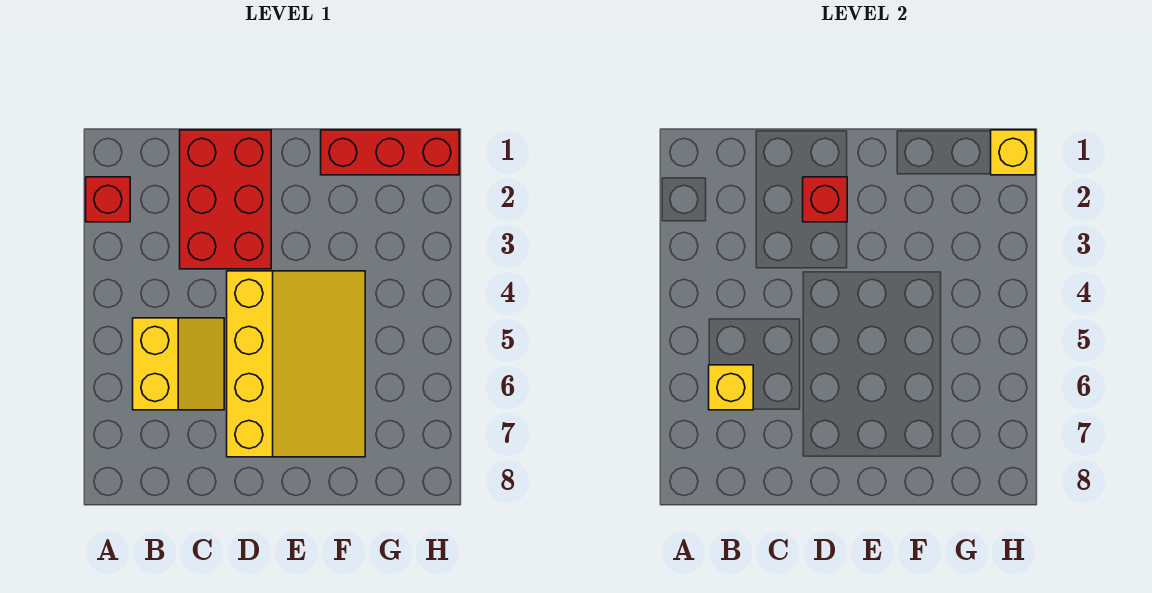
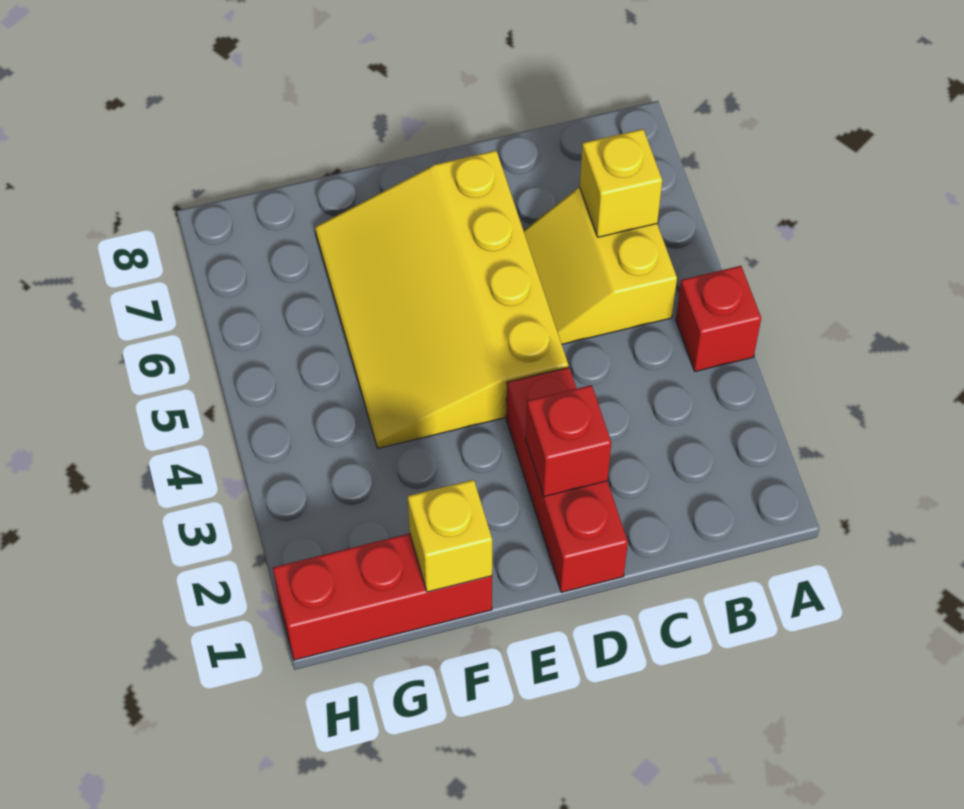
red 1x1 brick [86,177,130,222] -> red 1x1 brick moved to [676,266,761,371]
red 2x3 brick [180,130,271,269] -> red 1x3 brick [506,367,628,592]
yellow 1x1 brick [991,130,1035,175] -> yellow 1x1 brick moved to [408,480,492,592]

